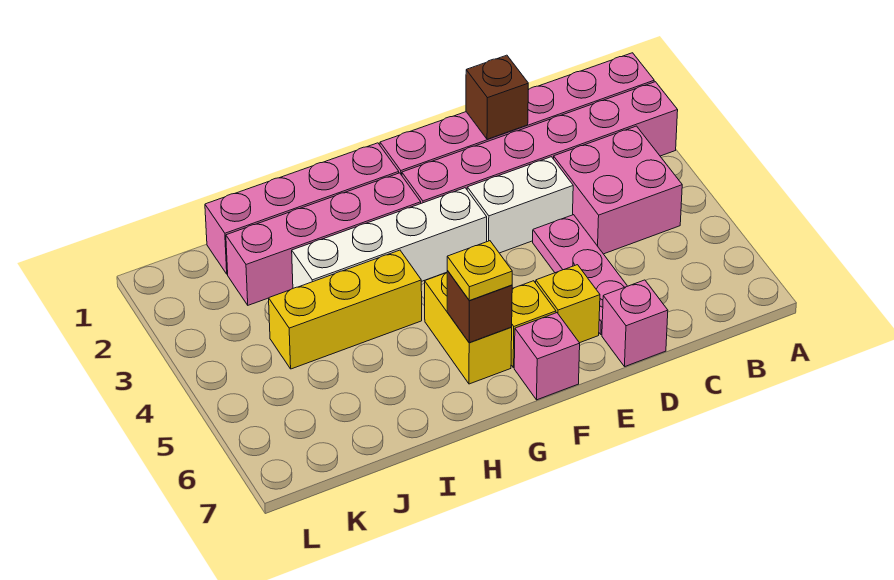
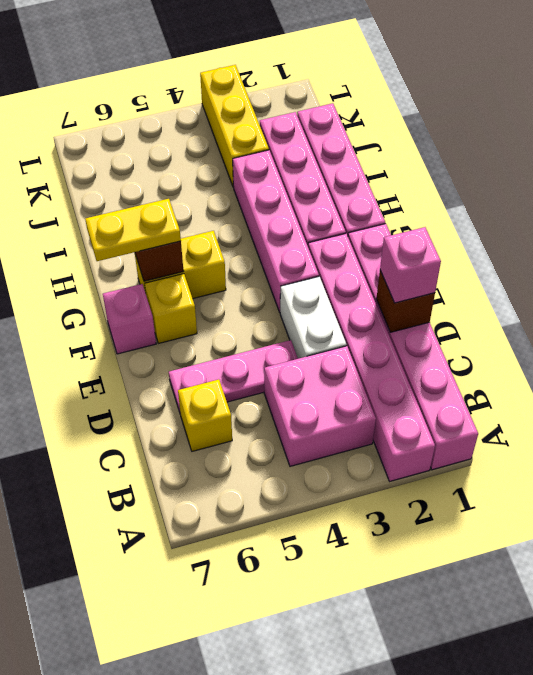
pink 1x1 brick [602,280,668,366] -> pink 1x1 brick moved to [380,227,441,303]
yellow 1x1 brick [536,265,600,343] -> yellow 1x1 brick moved to [178,379,232,451]
white 1x4 brick [292,188,487,288] -> pink 1x4 brick [233,150,319,312]
yellow 1x1 plate [447,241,512,301] -> yellow 1x2 plate [85,199,181,261]
yellow 1x3 brick [269,250,422,369] -> yellow 1x3 brick moved to [200,65,269,186]

